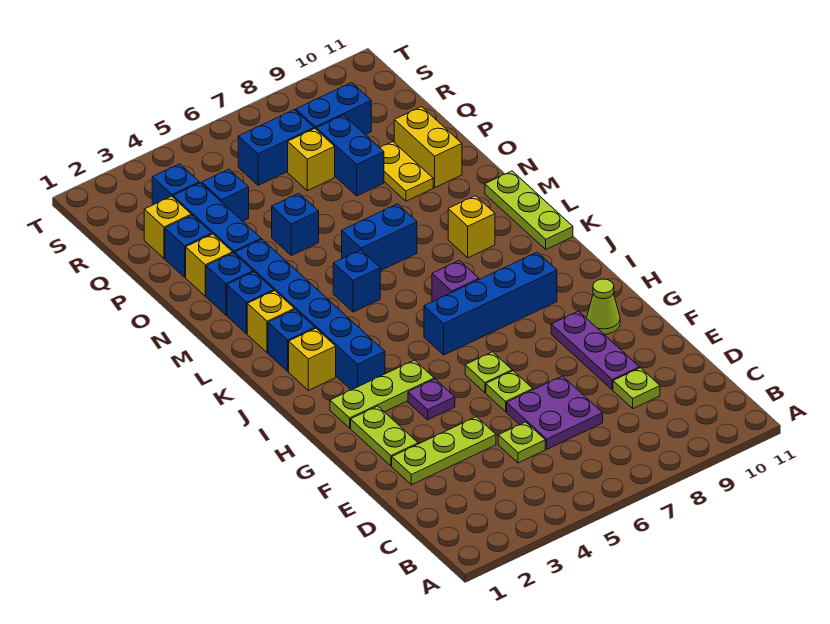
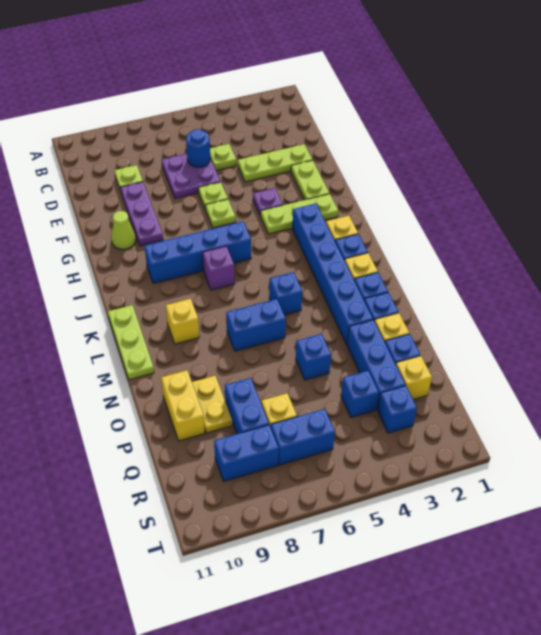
none -> blue 1x1 round brick [186,129,210,167]

